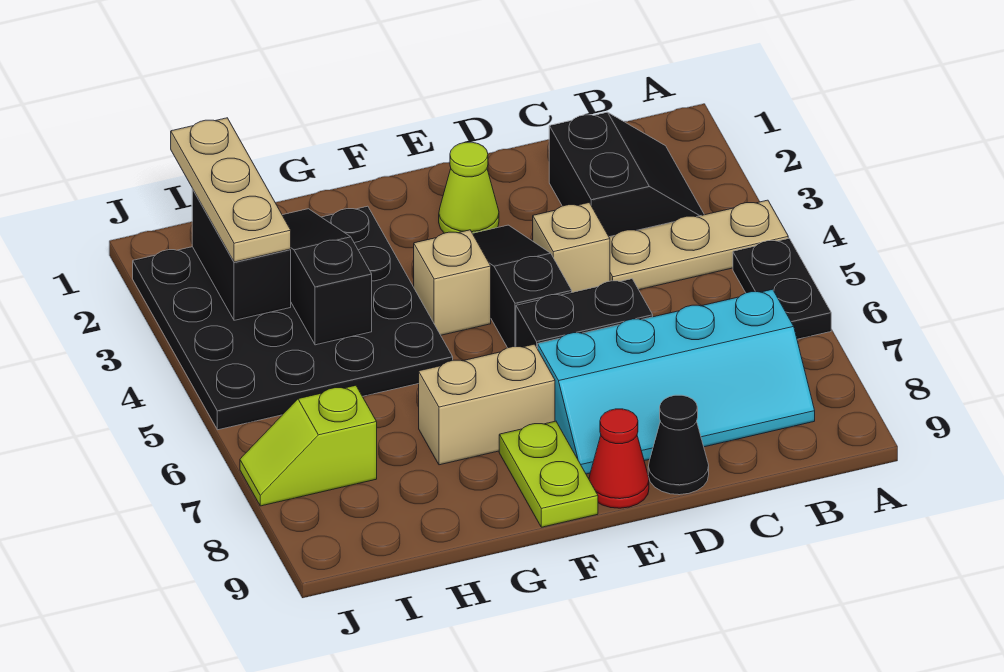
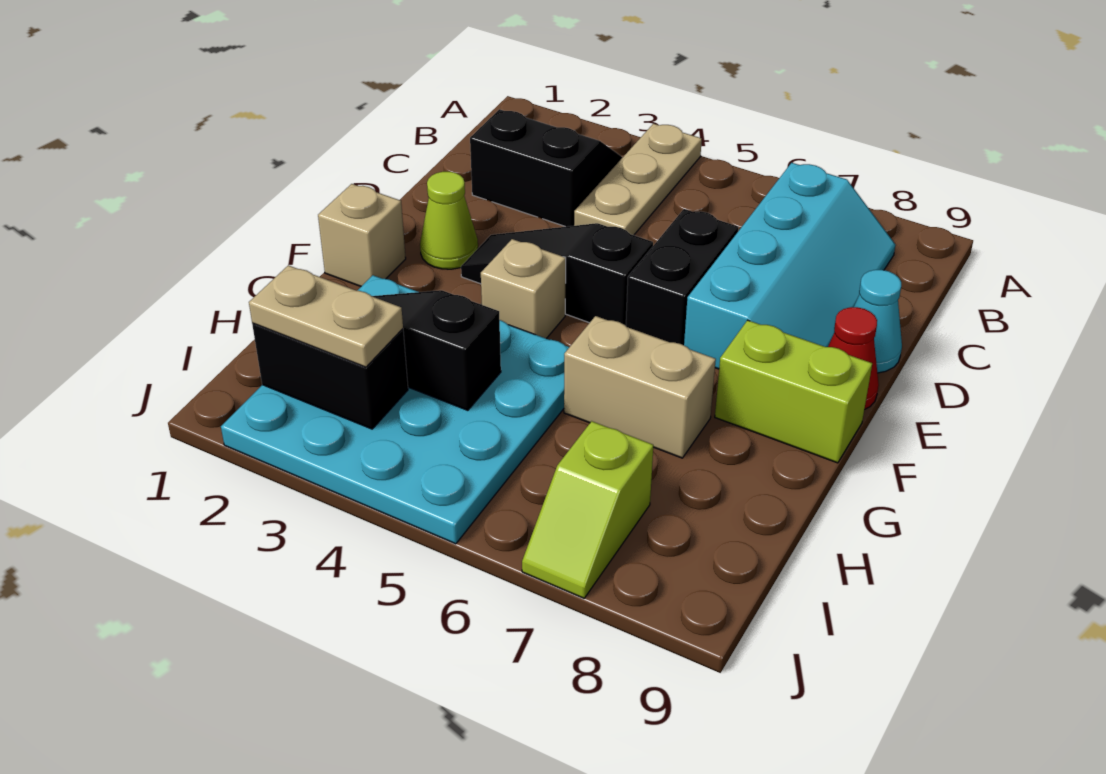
black 1x2 plate [733,238,831,339] -> none
tan 1x1 brick [533,203,610,292] -> tan 1x1 brick moved to [318,184,406,286]
black 1x1 cone [648,395,709,495] -> cyan 1x1 cone [854,270,902,373]
tan 1x2 brick [419,344,555,465] -> tan 1x2 brick turned to [564,316,716,458]
lime 1x2 plate [499,421,598,527] -> lime 1x2 brick [715,320,872,463]
black 4x4 plate [133,206,453,430] -> cyan 4x4 plate [221,275,569,544]
tan 1x3 plate [171,118,291,262] -> tan 1x2 plate [249,265,403,367]

